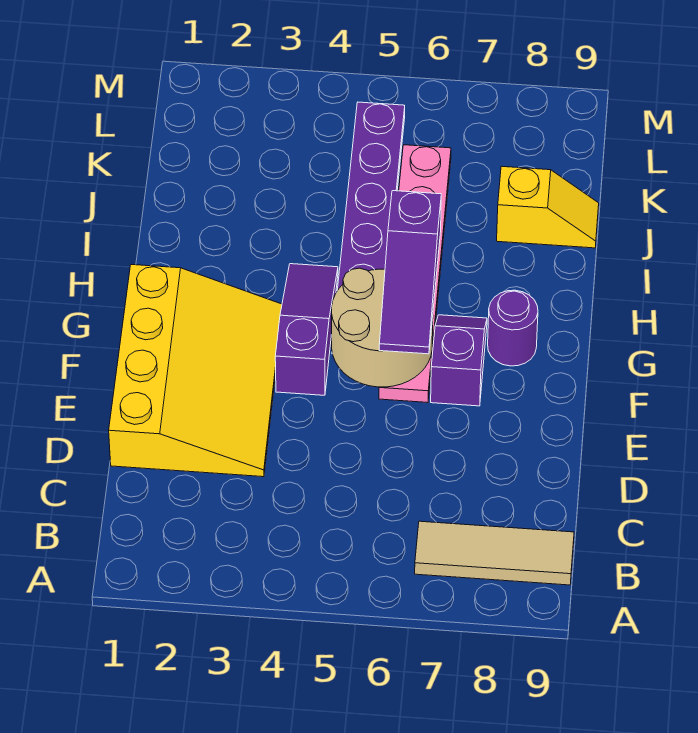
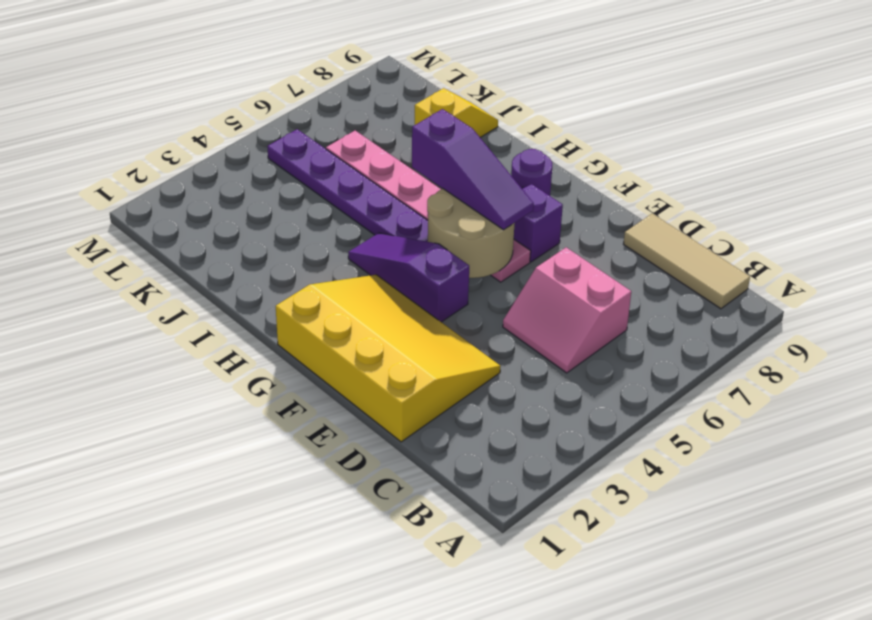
tan 1x3 tile [415,521,574,585] -> tan 1x3 tile turned to [624,214,750,309]
none -> pink 2x2 slope [503,247,631,373]

